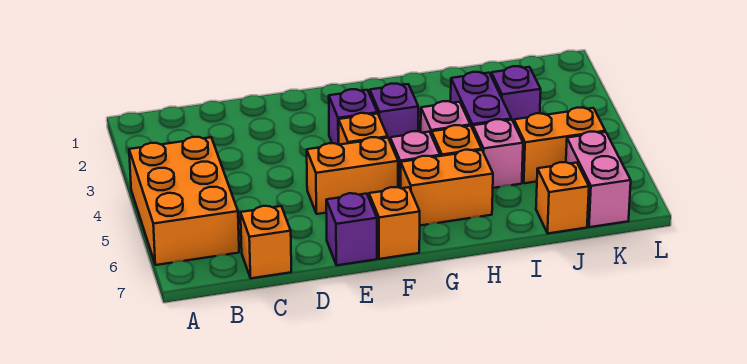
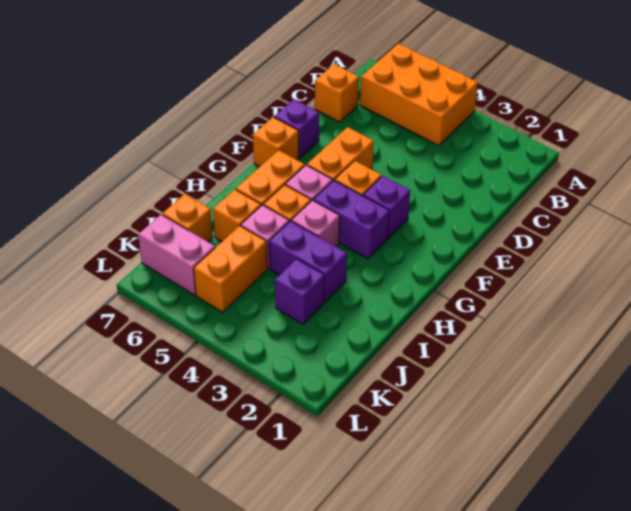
purple 1x1 brick [370,84,418,141] -> purple 1x2 brick [313,180,390,259]
none -> orange 1x1 brick [213,189,261,241]

